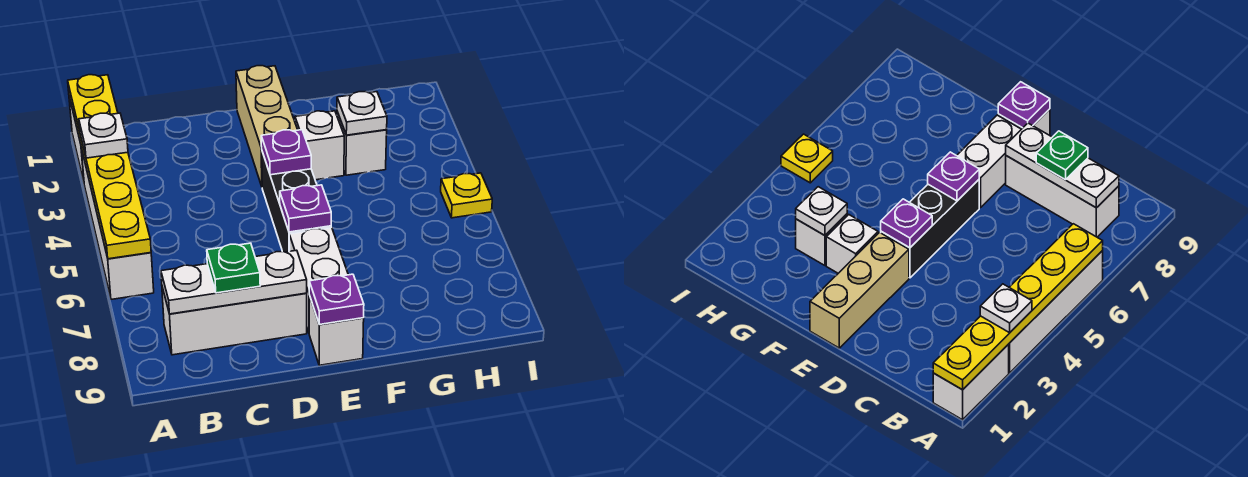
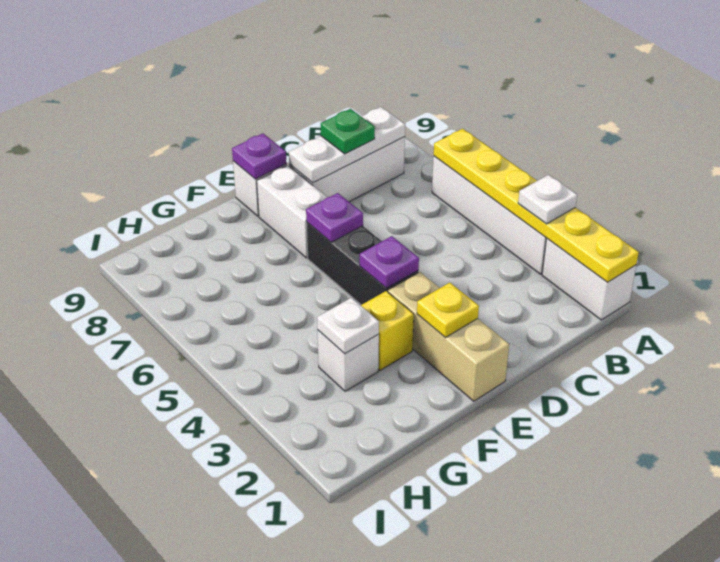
white 1x1 brick [295,111,344,180] -> yellow 1x1 brick [361,291,414,370]
yellow 1x1 plate [441,173,492,218] -> yellow 1x1 plate moved to [417,283,479,338]

